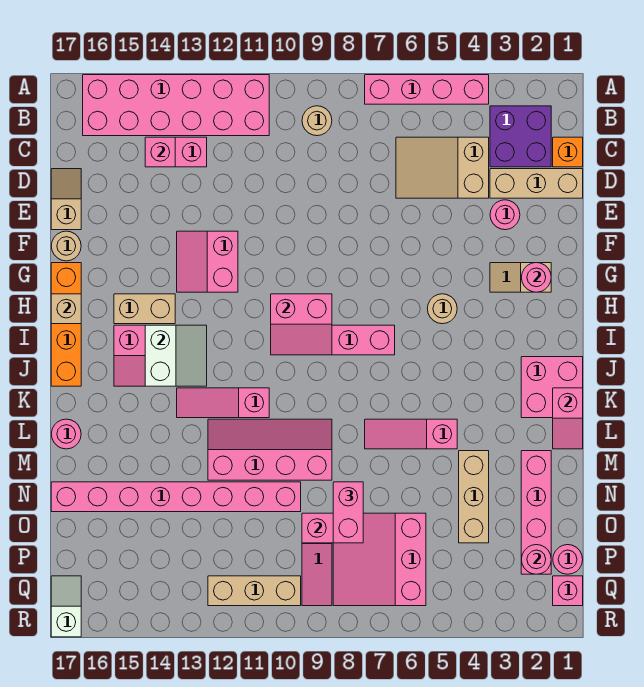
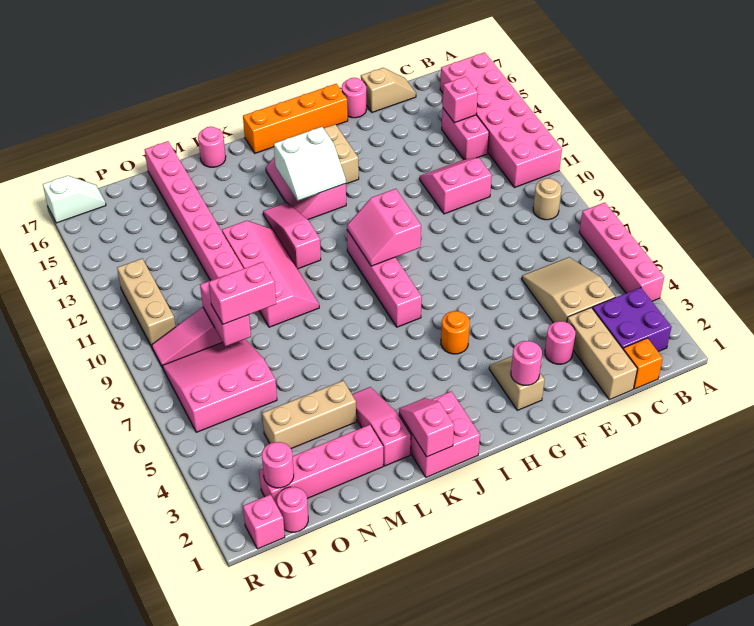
pink 2x2 slope [177,231,238,292] -> pink 2x2 slope moved to [420,158,492,214]
tan 1x1 round brick [51,231,81,261] -> pink 1x1 round brick [342,78,366,118]
tan 1x1 round brick [427,294,457,324] -> orange 1x1 round brick [441,311,470,354]
tan 1x1 brick [51,294,81,324] -> none
pink 1x2 slope [553,388,583,449] -> pink 1x2 slope turned to [399,398,454,457]
pink 1x3 slope [365,419,457,449] -> pink 1x3 slope moved to [352,387,411,466]

